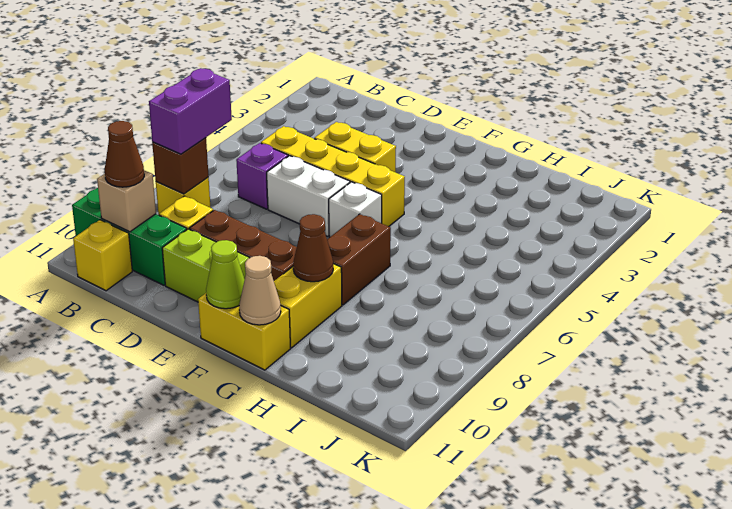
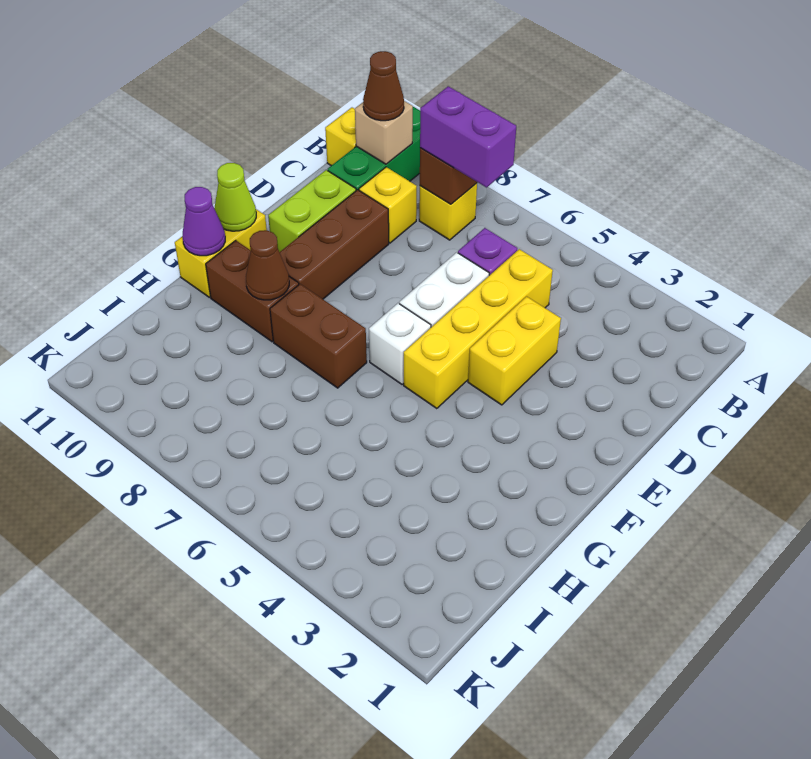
yellow 1x2 brick [274,264,342,348] -> brown 1x2 brick [206,240,299,342]
tan 1x1 cone [239,256,281,325] -> purple 1x1 cone [182,187,225,256]

